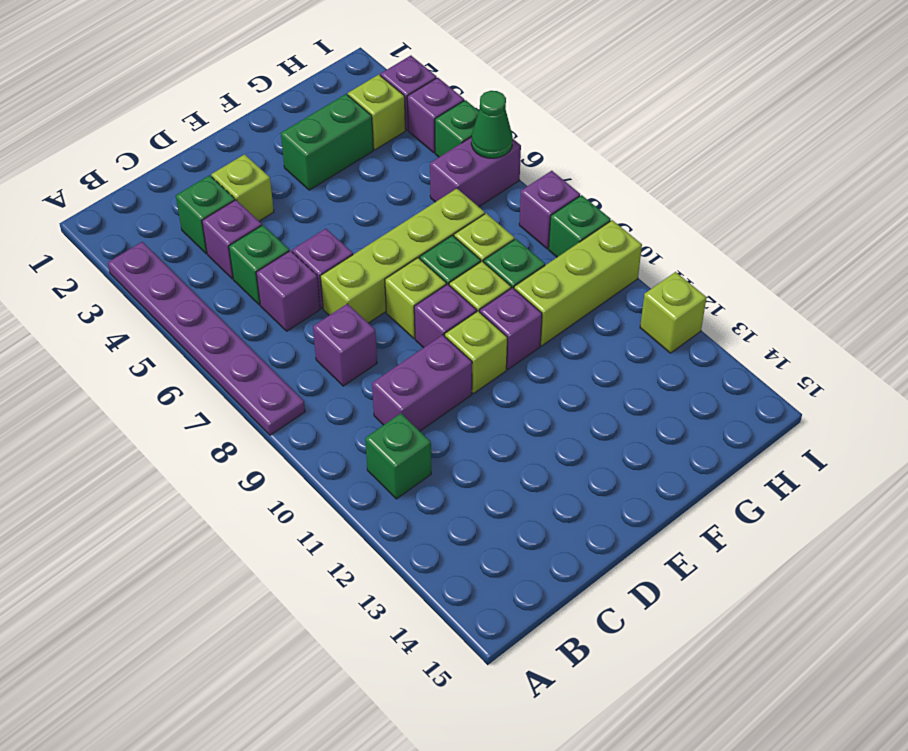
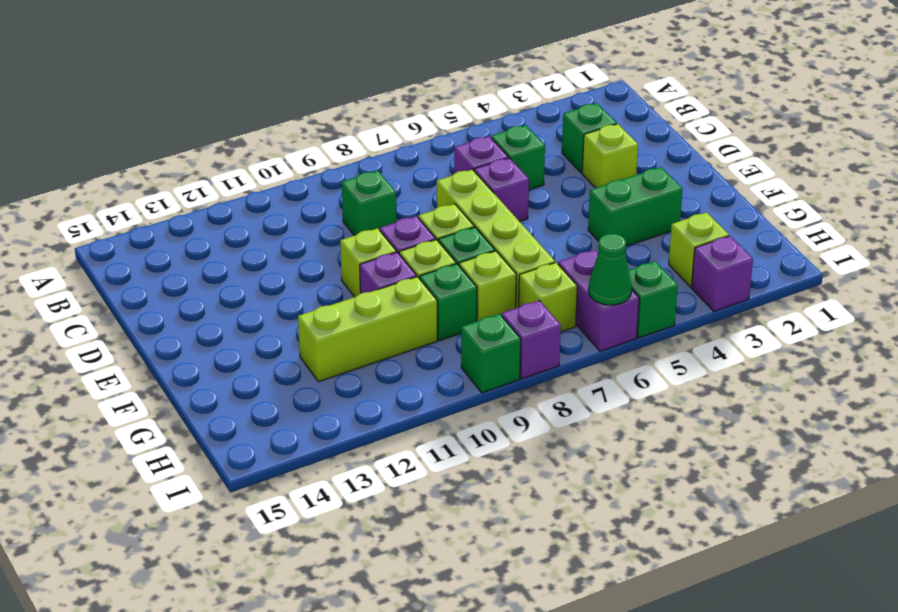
purple 1x6 plate [108,242,305,435] -> none
green 1x1 brick [365,413,431,499] -> green 1x1 brick moved to [342,171,397,236]
purple 1x1 brick [202,200,262,279] -> none
purple 1x1 brick [313,304,377,386] -> none
purple 1x2 brick [372,335,472,431] -> none
green 1x2 brick [281,94,373,190] -> green 1x2 brick turned to [588,167,683,246]
lime 1x3 brick [514,220,642,346] -> lime 1x3 brick turned to [298,277,437,382]
purple 1x1 brick [407,78,464,153] -> none
lime 1x1 brick [640,272,707,353] -> lime 1x1 brick moved to [519,262,577,332]

